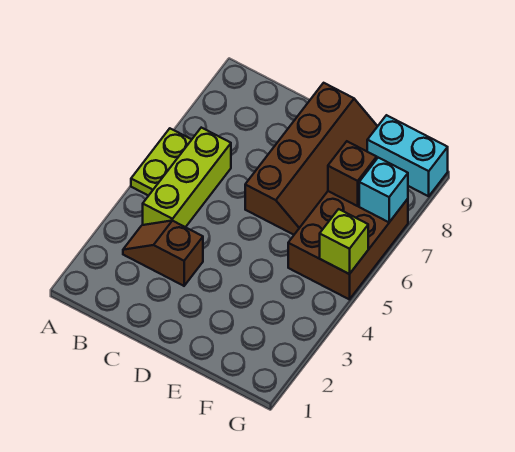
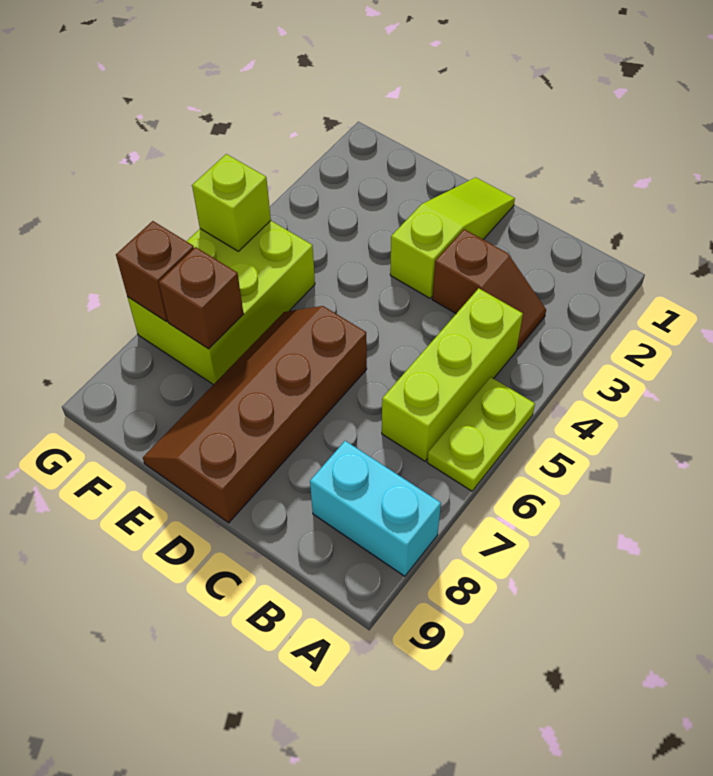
none -> lime 1x3 slope [390,177,515,298]
brown 2x3 brick [288,191,408,299] -> lime 2x3 brick [128,221,315,385]
cyan 1x2 brick [367,115,448,196] -> cyan 1x2 brick moved to [310,441,441,576]
cyan 1x1 brick [359,158,408,222] -> brown 1x1 brick [116,221,194,321]

